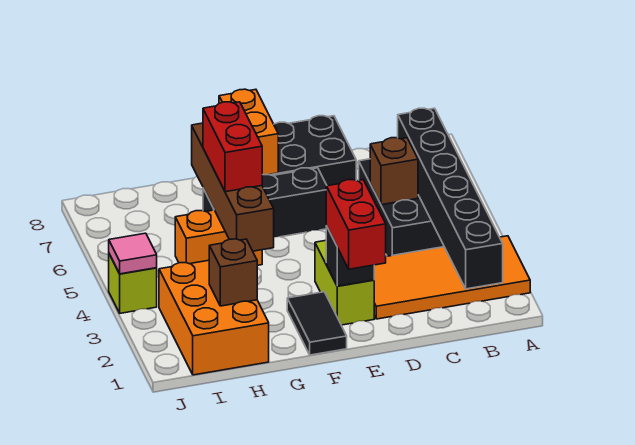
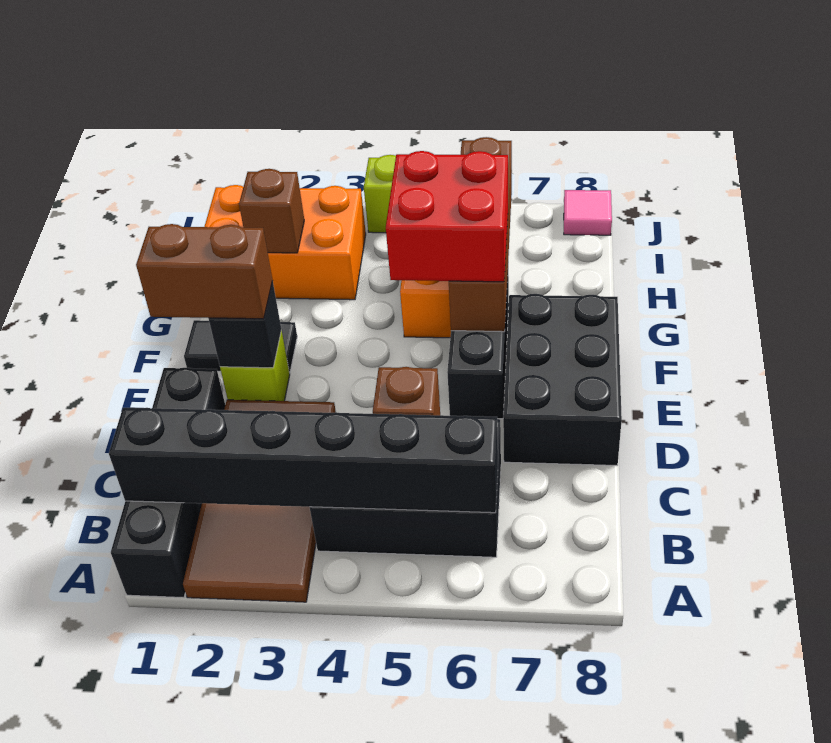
none -> black 1x4 brick [111,368,225,598]
orange 2x4 tile [374,236,530,319] -> brown 2x4 tile [183,400,336,602]
red 1x2 brick [326,180,386,269] -> brown 1x2 brick [136,224,273,319]
lime 1x2 brick [315,240,374,325] -> lime 1x1 brick [220,330,290,401]
orange 1x2 brick [219,89,278,175] -> none
brown 1x4 brick [192,123,274,251] -> brown 1x4 brick turned to [449,137,512,332]
red 1x2 brick [203,102,262,192] -> red 2x2 brick [386,151,508,282]
pink 1x1 tile [109,233,157,274] -> pink 1x1 tile moved to [564,190,612,235]

